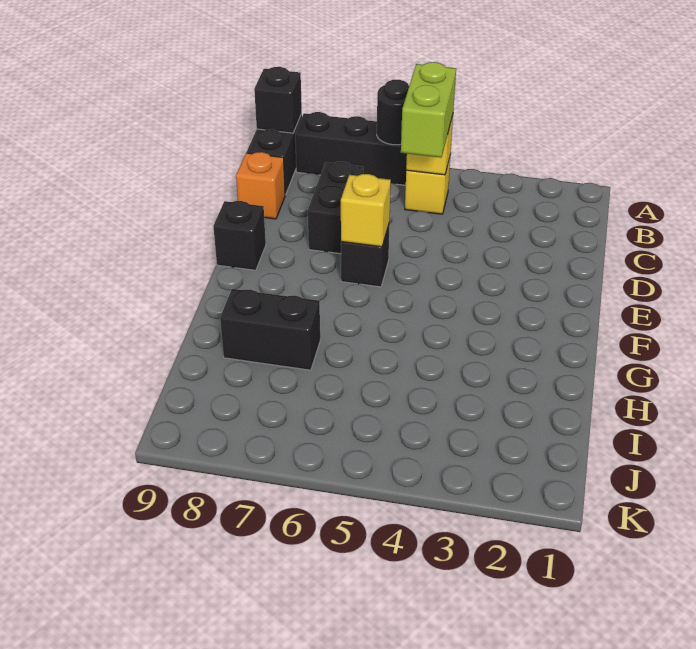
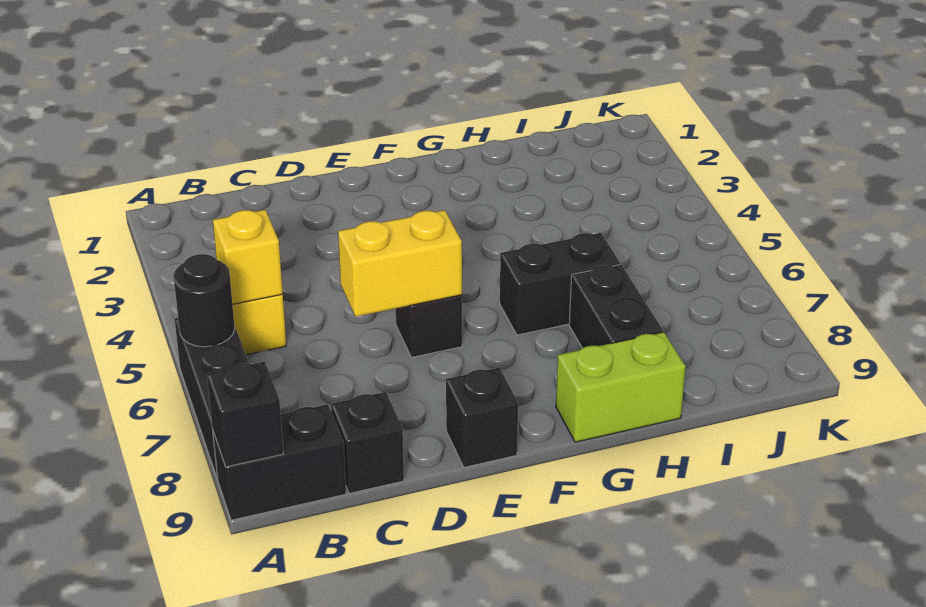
lime 1x2 brick [401,62,456,157] -> lime 1x2 brick moved to [556,332,686,442]
black 1x2 brick [308,162,363,254] -> black 1x2 brick moved to [500,233,620,335]
orange 1x1 brick [236,152,285,219] -> black 1x1 brick [331,392,404,494]
yellow 1x1 brick [341,174,391,247] -> yellow 1x2 brick [338,210,462,317]

